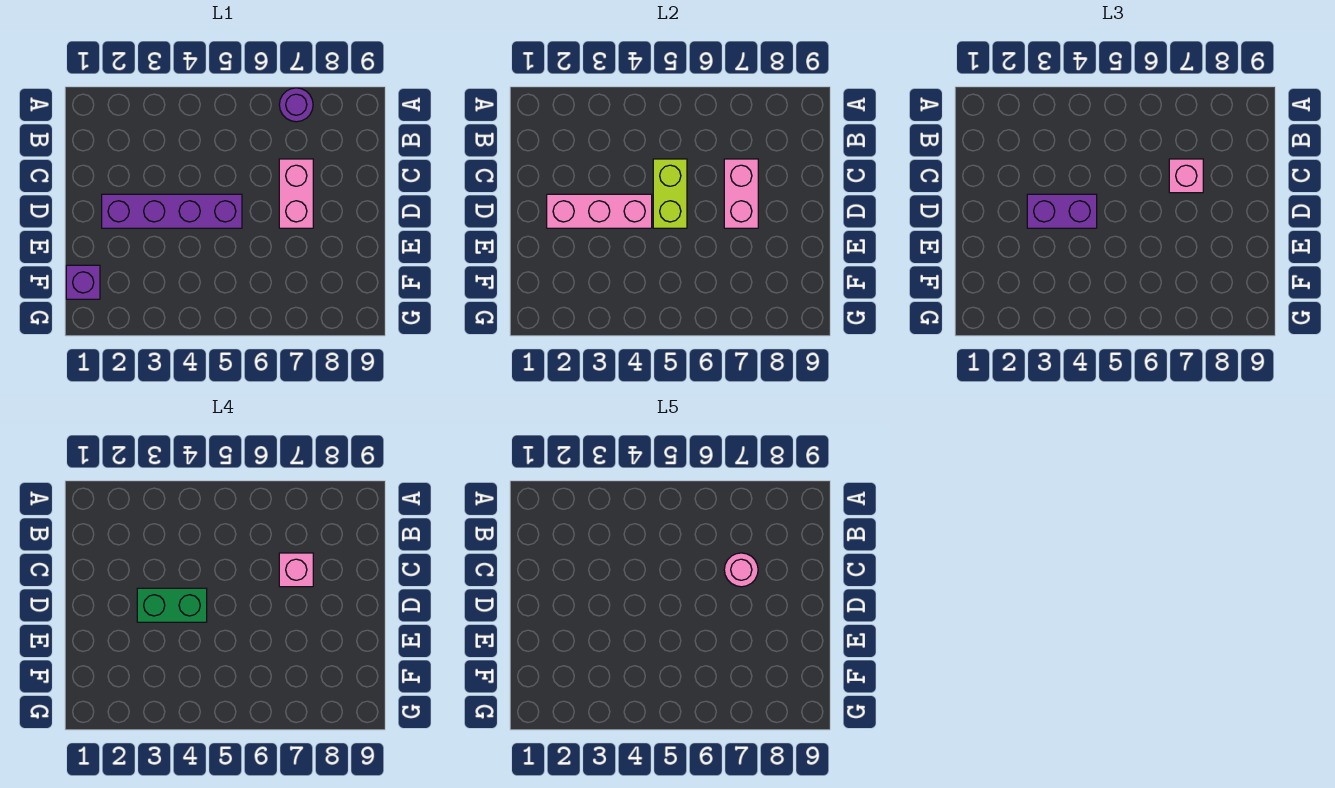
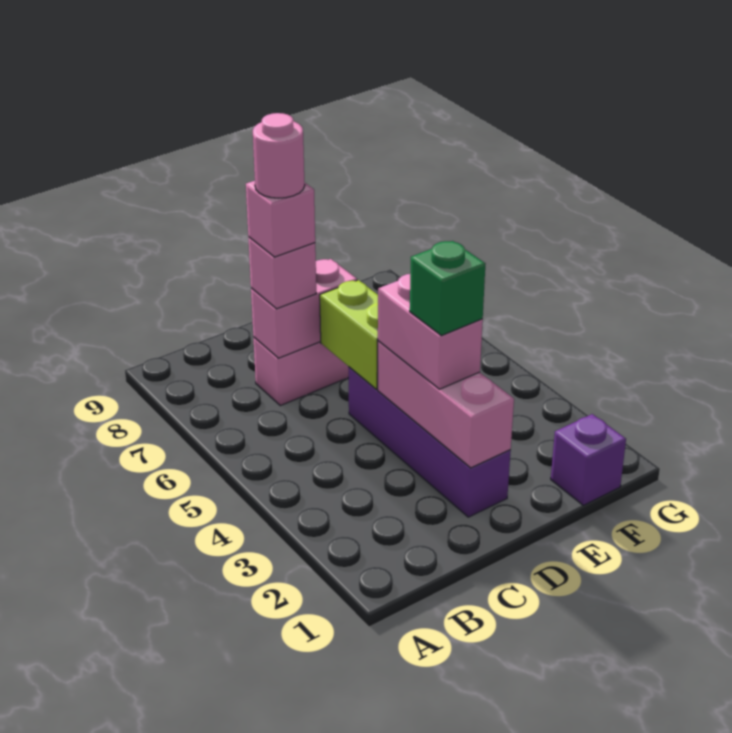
purple 1x1 round brick [279,88,313,122] -> none
lime 1x2 brick [653,159,687,228] -> lime 1x2 brick turned to [320,280,378,389]
purple 1x2 brick [1027,194,1097,228] -> pink 1x2 brick [378,274,483,389]
green 1x2 brick [137,588,207,622] -> green 1x1 brick [410,241,485,336]

